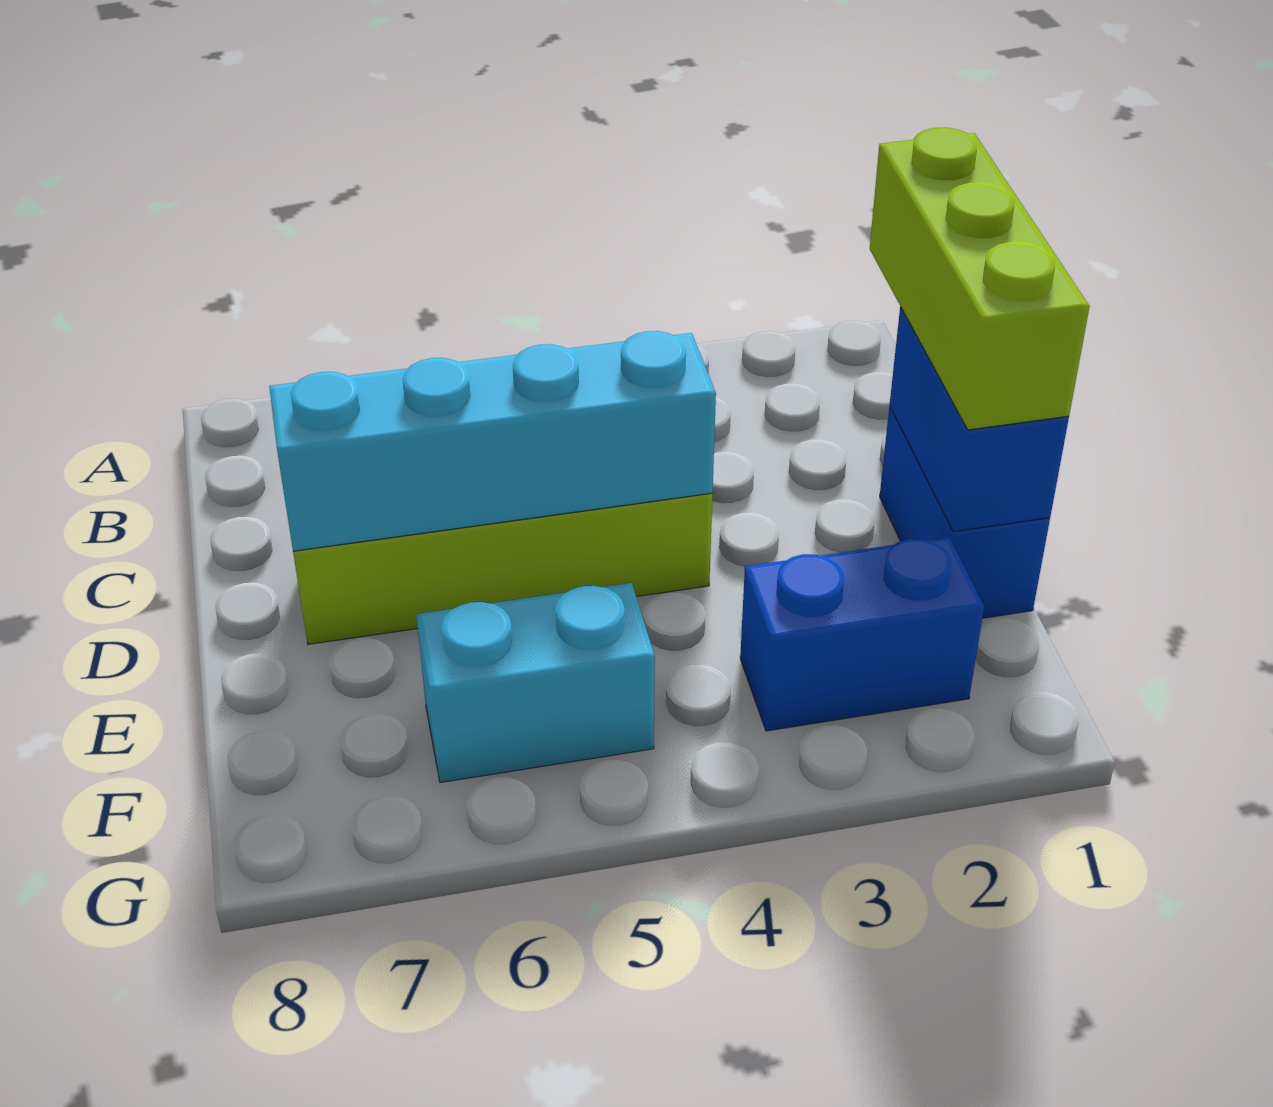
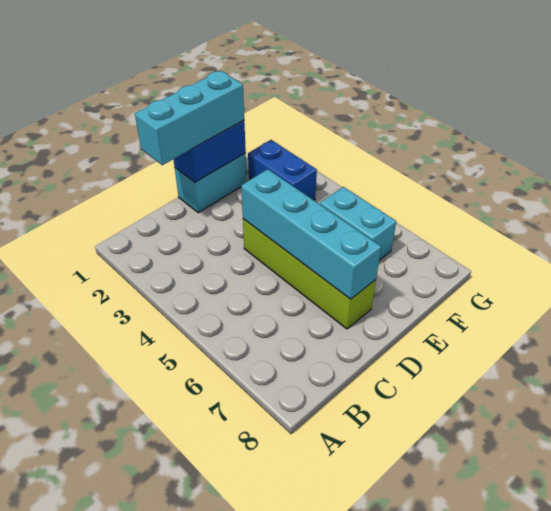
lime 1x3 brick [870,128,1090,430] -> cyan 1x3 brick [135,71,244,165]
blue 1x2 brick [880,407,1050,618] -> cyan 1x2 brick [175,153,247,213]

